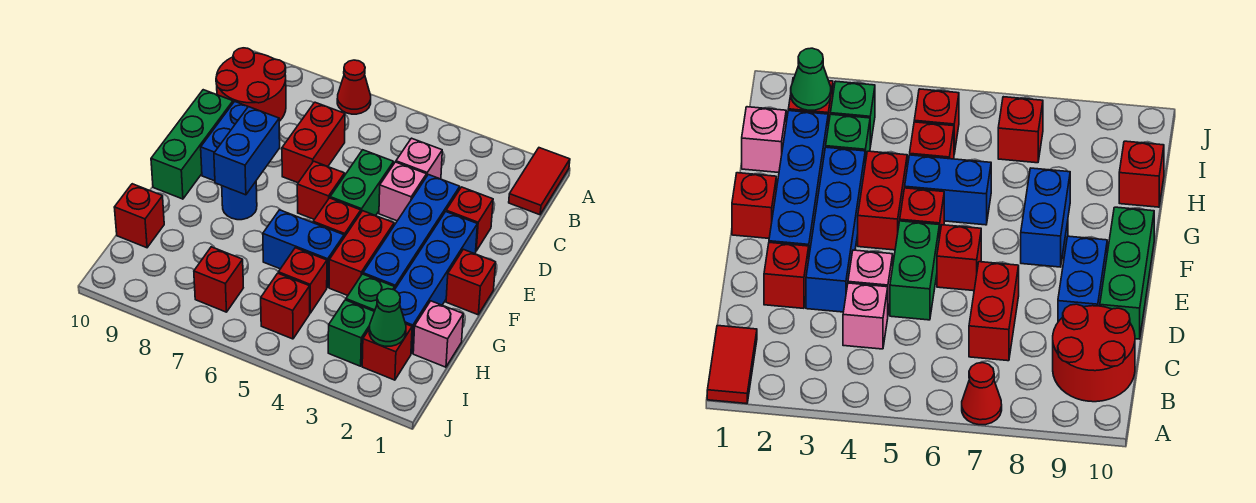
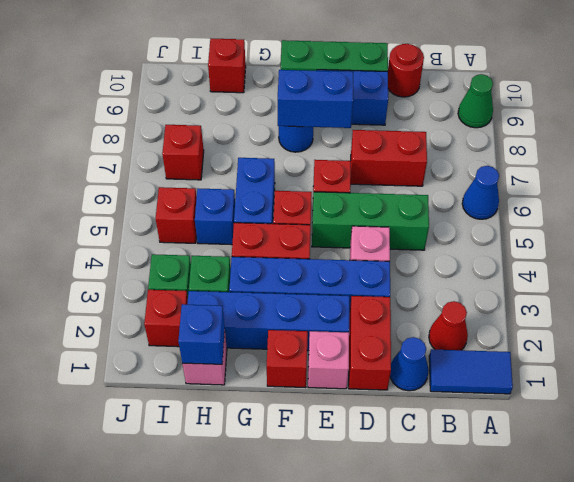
red 1x2 tile [509,148,570,215] -> blue 1x2 tile [429,349,513,394]
none -> blue 1x1 cone [462,166,499,219]
red 1x1 cone [337,60,371,114] -> red 1x1 cone moved to [429,301,468,350]
red 2x2 round brick [216,48,286,121] -> red 1x1 round brick [388,44,424,97]
none -> blue 1x1 cone [390,337,429,391]
pink 1x1 brick [396,138,442,179] -> pink 1x1 brick moved to [308,331,349,389]
red 1x1 brick [446,187,493,251] -> red 1x2 brick [349,296,391,390]
green 1x2 brick [330,150,394,216] -> green 1x3 brick [312,192,429,250]
none -> blue 1x1 brick [178,304,225,364]
red 1x1 brick [278,248,327,313] -> blue 1x1 brick [195,189,235,245]
green 1x1 cone [369,289,406,346] -> green 1x1 cone moved to [458,74,493,128]

